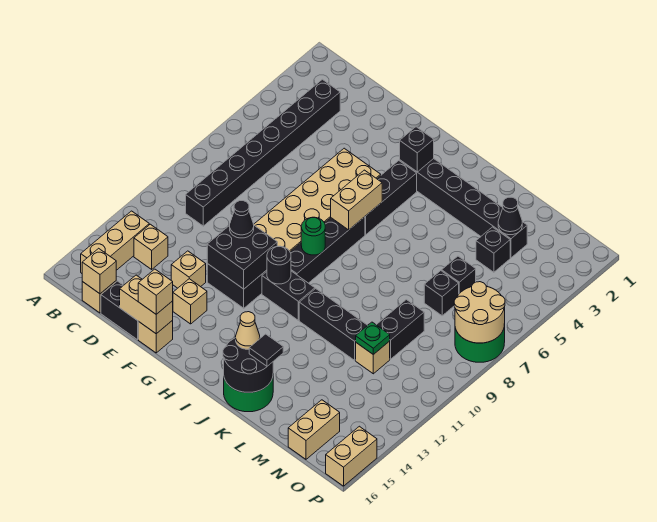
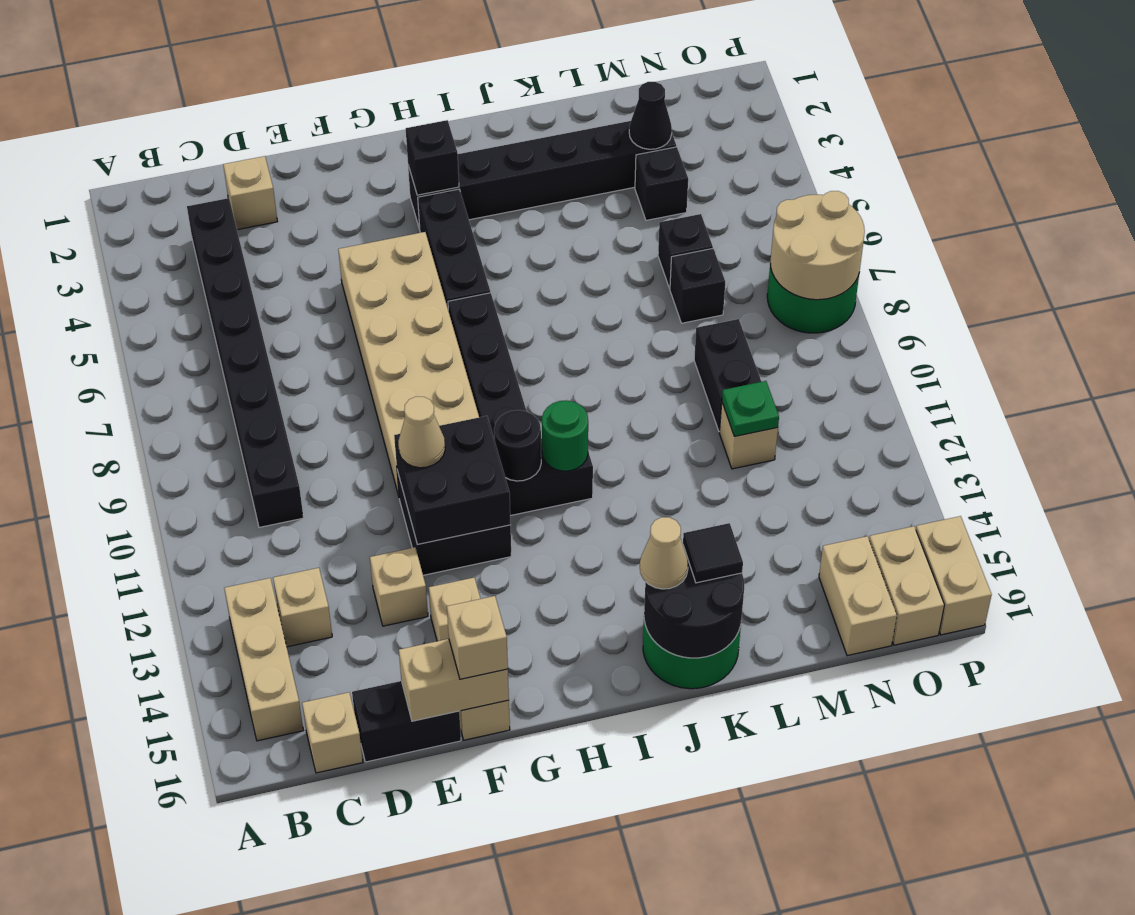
tan 1x1 brick [82,248,116,294] -> tan 1x1 brick moved to [223,156,278,230]
black 1x1 cone [230,201,254,238] -> tan 1x1 cone [398,397,445,468]
tan 1x2 brick [331,170,382,230] -> tan 1x2 brick moved to [869,526,944,645]
green 1x1 round brick [301,217,325,255] -> green 1x1 round brick moved to [542,400,588,471]
black 1x3 brick [299,289,368,360] -> none

